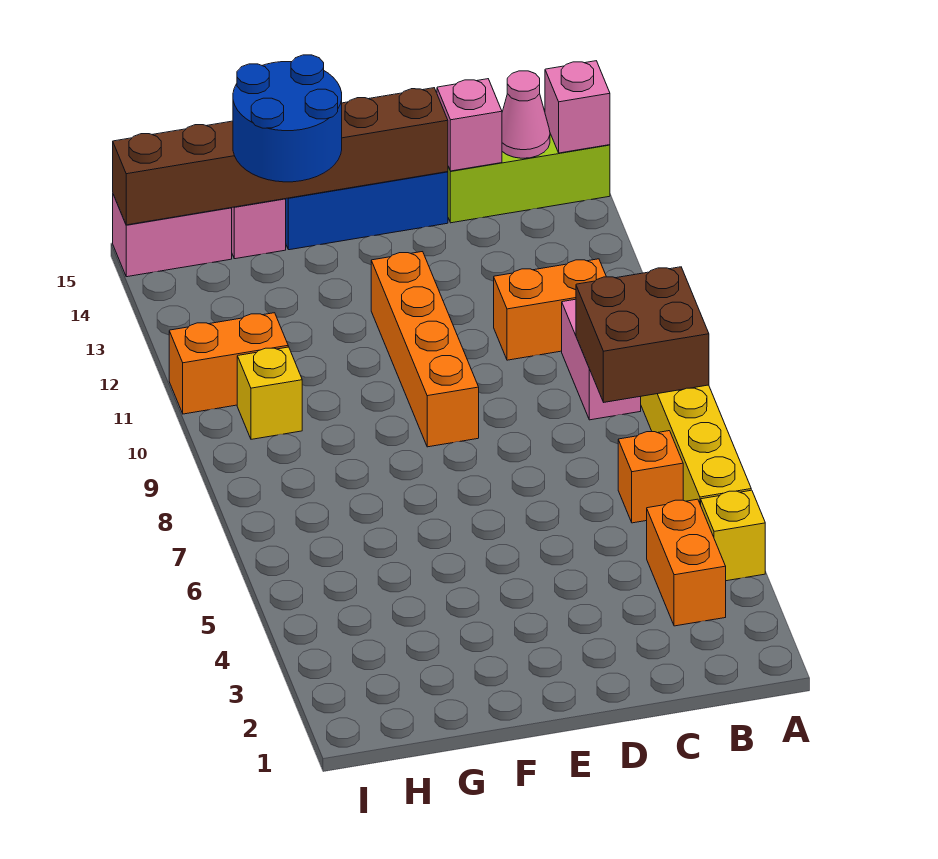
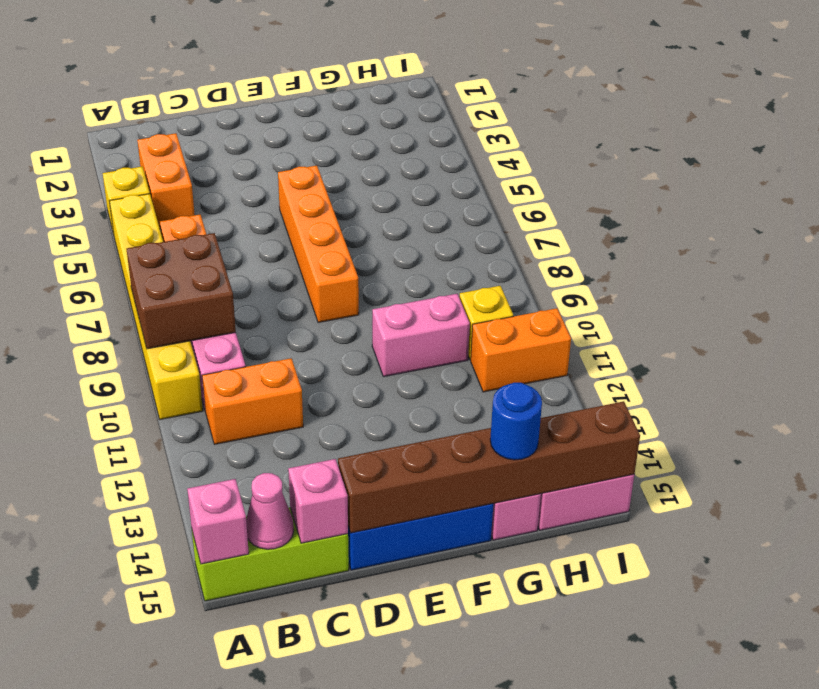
orange 1x4 brick [371,252,479,447] -> orange 1x4 brick moved to [278,165,359,323]
none -> pink 1x2 brick [372,294,470,377]
blue 2x2 round brick [233,55,342,182] -> blue 1x1 round brick [490,383,542,460]

